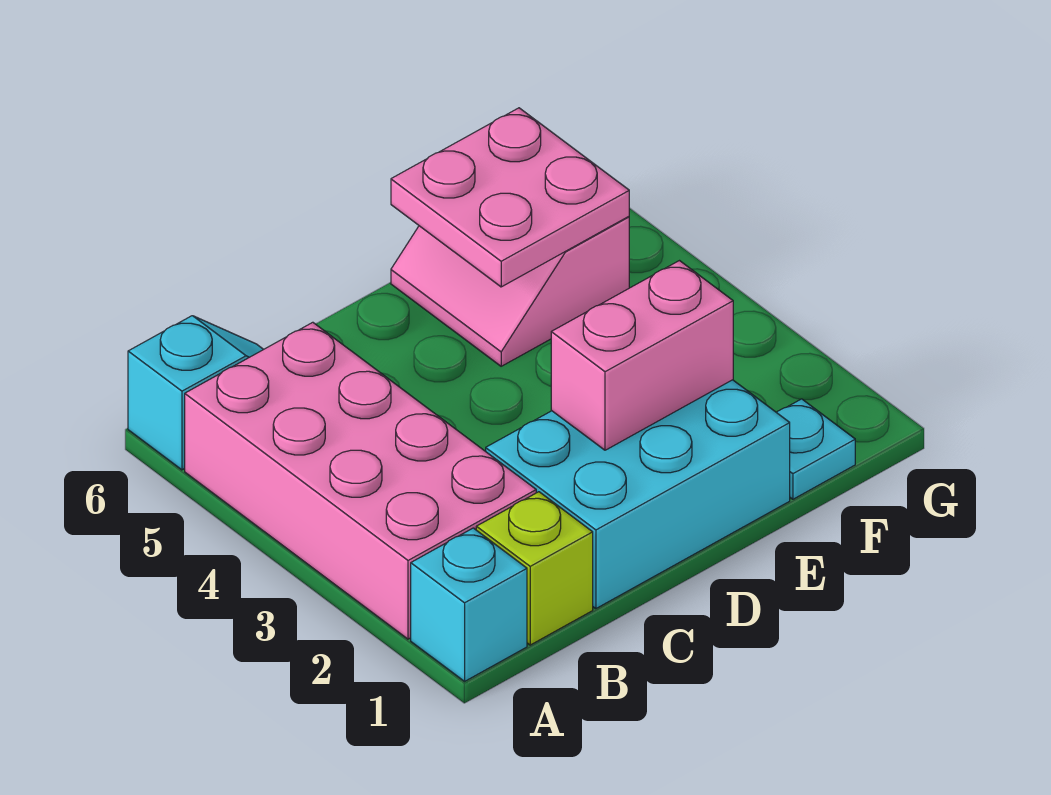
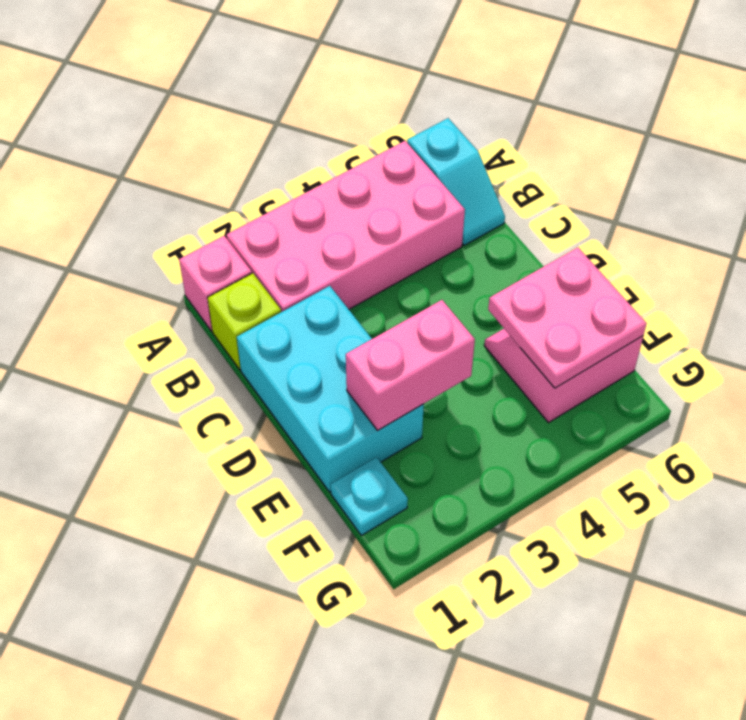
cyan 1x1 brick [411,528,527,681] -> pink 1x1 brick [179,236,252,331]
pink 1x2 brick [551,261,733,450] -> pink 1x2 brick turned to [346,300,475,430]

